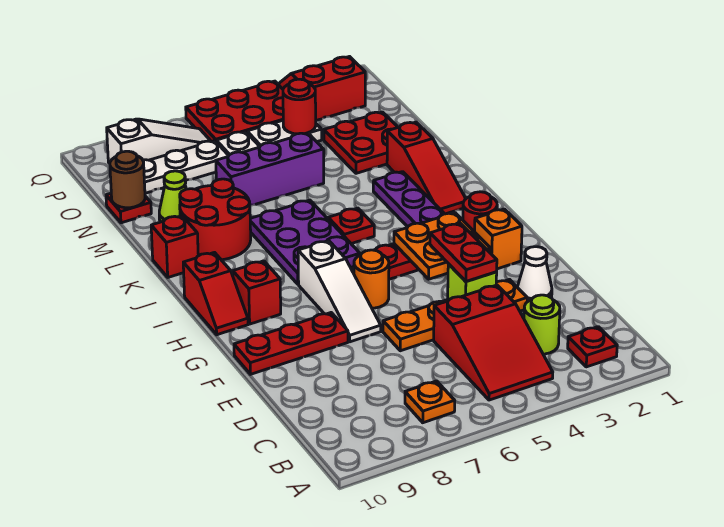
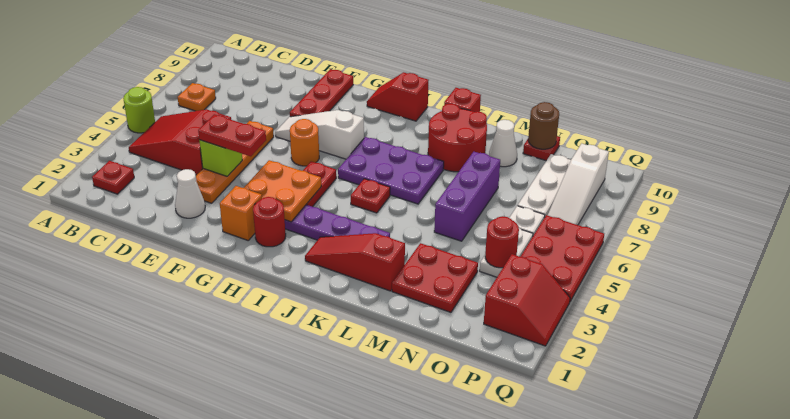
lime 1x1 round brick [524,295,560,354] -> lime 1x1 round brick moved to [123,87,155,133]
red 1x1 brick [233,261,281,324] -> none
lime 1x1 cone [159,171,186,222] -> white 1x1 cone [489,120,517,167]

